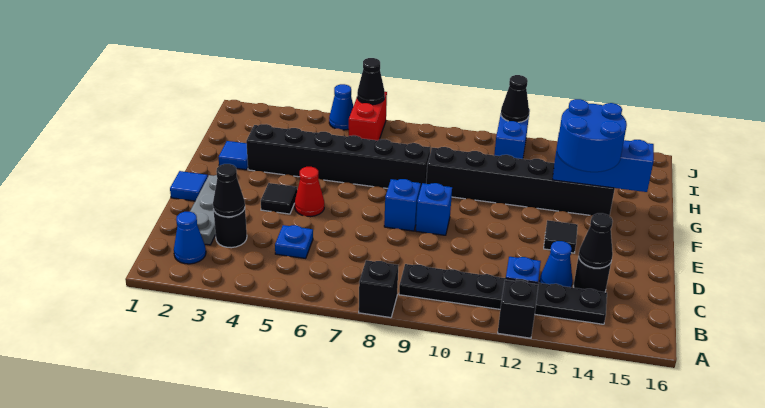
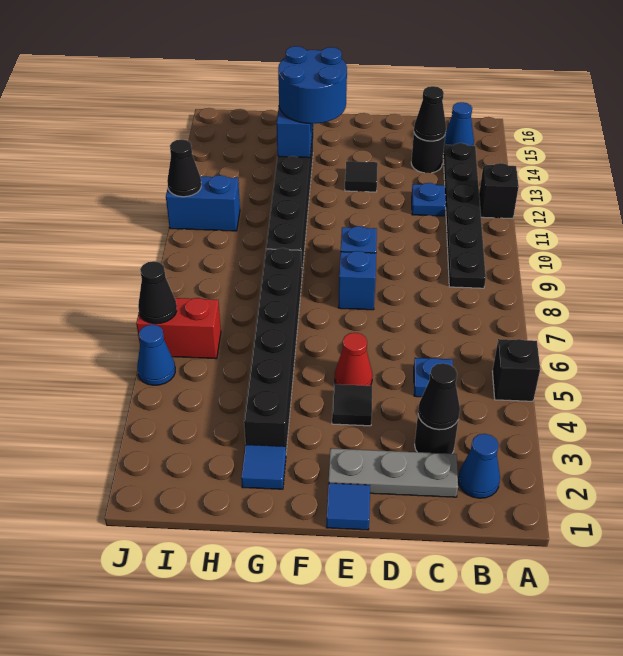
black 1x1 brick [359,260,398,318] -> black 1x1 brick moved to [492,339,540,401]
blue 1x1 cone [540,241,573,287] -> blue 1x1 cone moved to [444,102,474,146]

